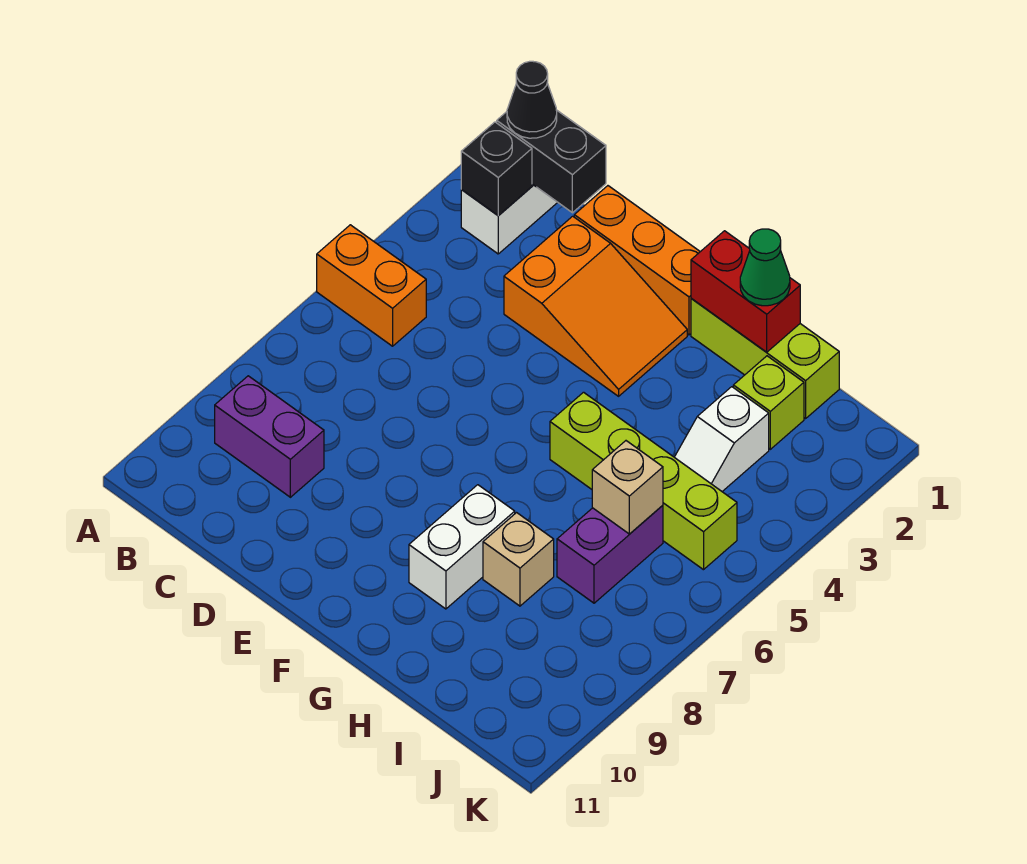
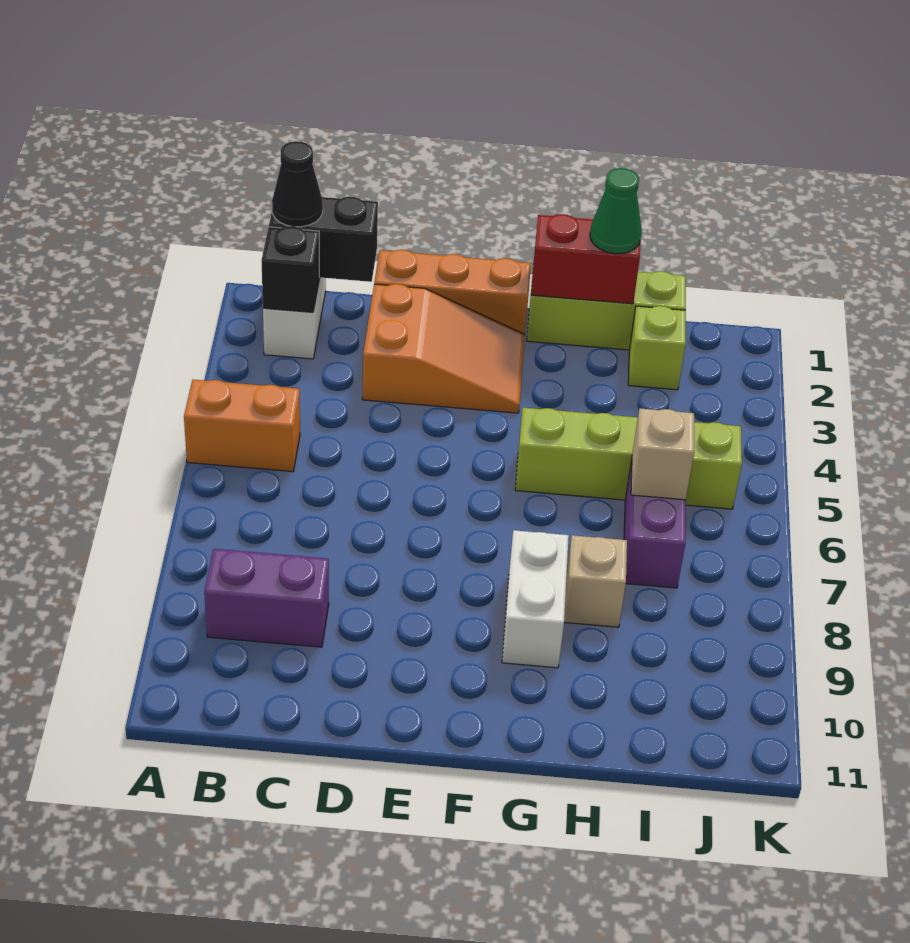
white 1x2 slope [674,387,769,491] -> none

